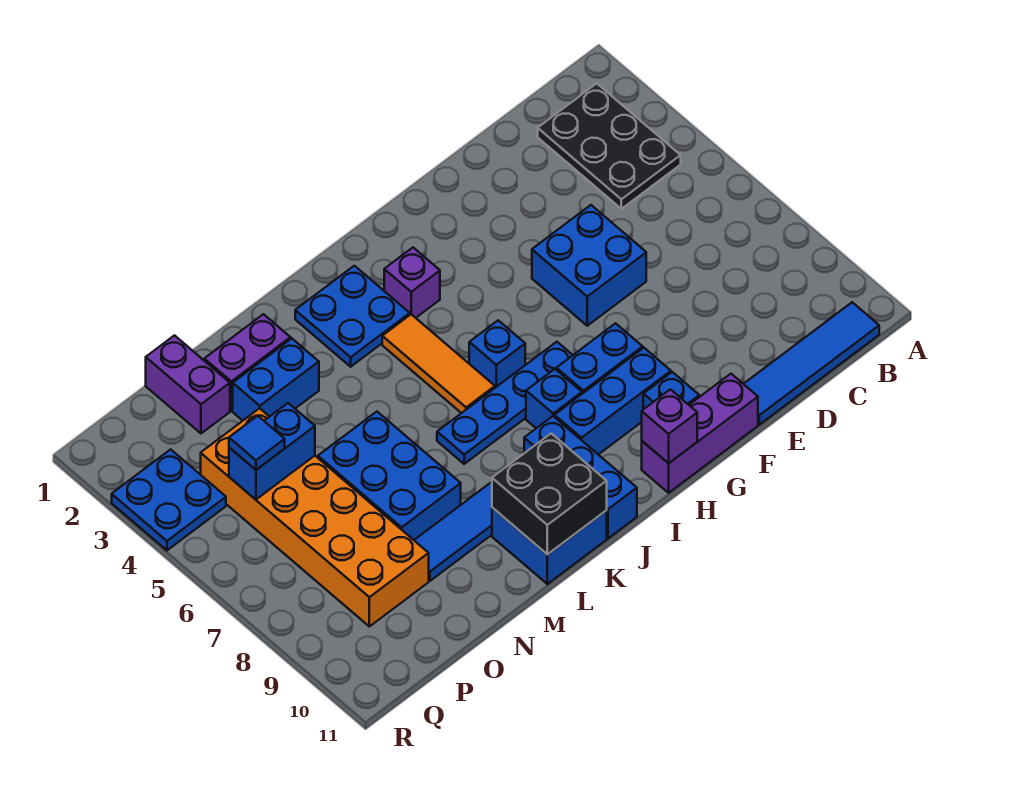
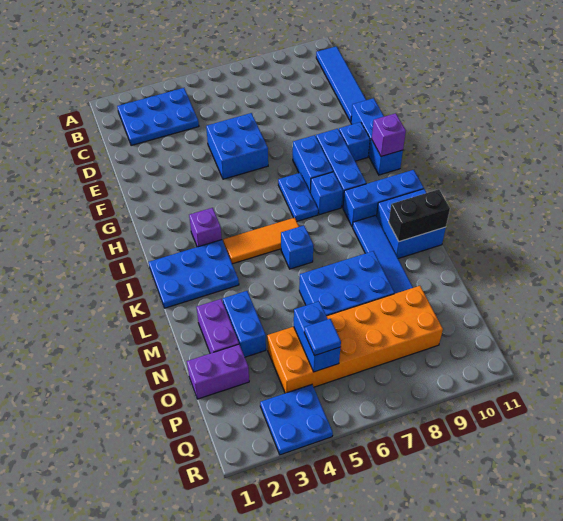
black 2x3 plate [538,83,681,209] -> blue 2x3 plate [117,88,199,146]
purple 1x3 brick [642,374,758,493] -> blue 1x3 brick [351,98,403,175]
blue 1x4 plate [437,342,573,464] -> blue 1x2 plate [278,173,318,221]
blue 1x1 brick [469,320,525,388] -> blue 1x1 brick moved to [281,226,313,269]
blue 2x2 plate [295,266,410,367] -> blue 2x3 plate [149,240,239,308]
black 2x2 brick [492,434,607,555] -> black 1x2 brick [389,189,450,242]

